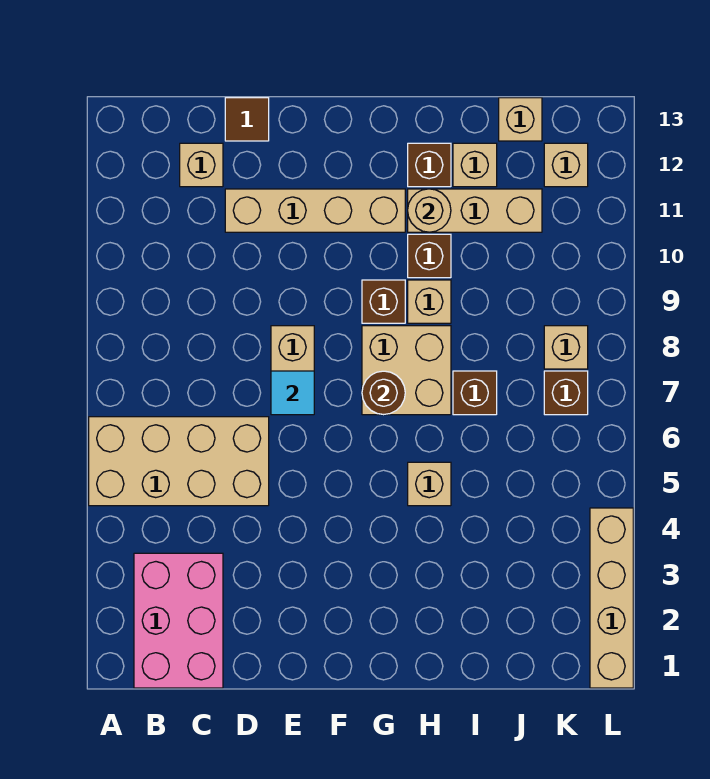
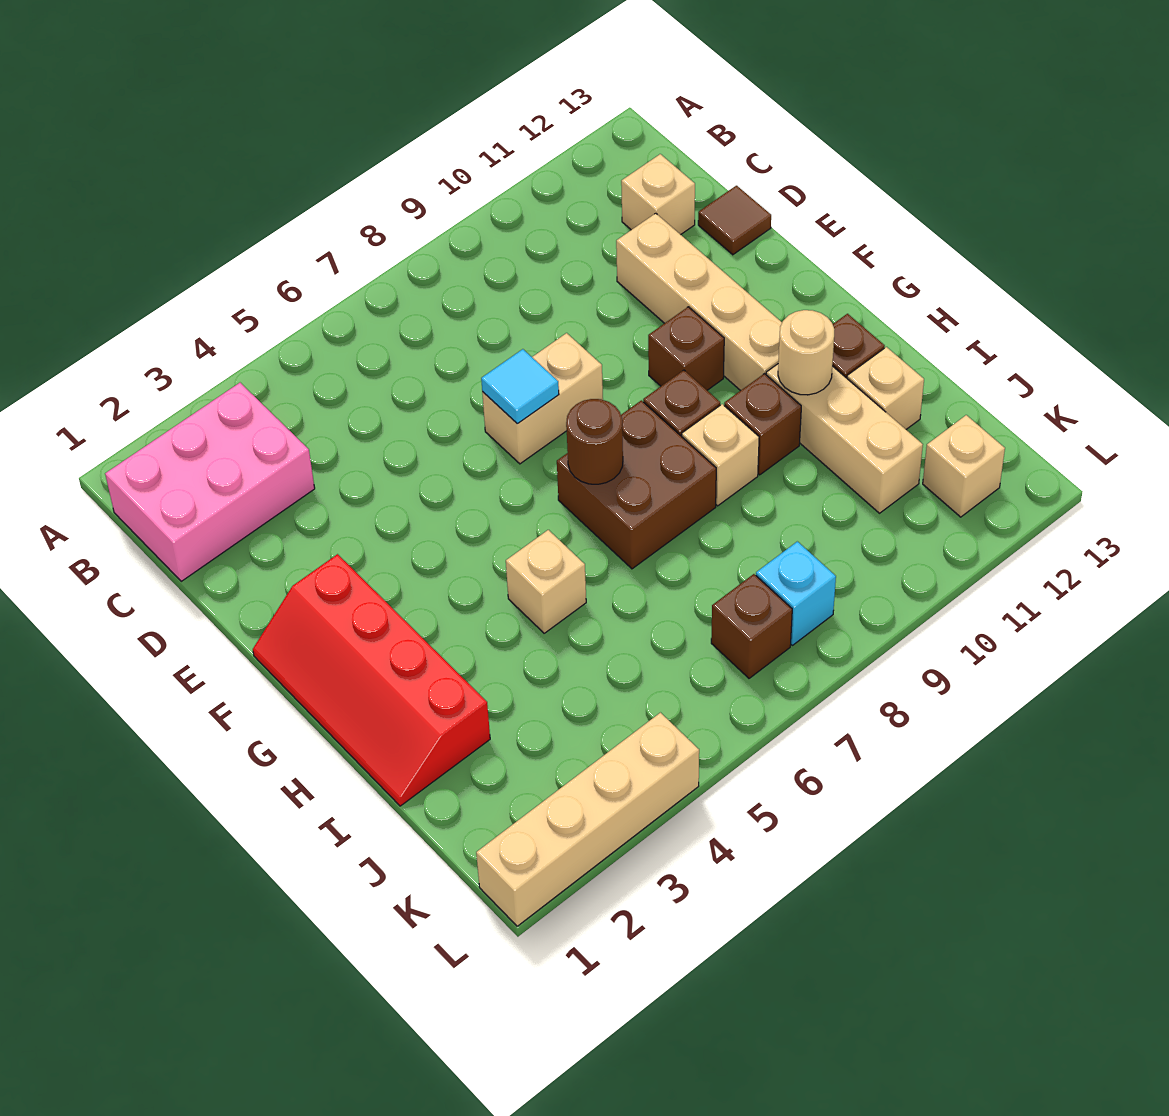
tan 2x4 brick [89,417,269,506] -> none
none -> red 2x4 slope [253,554,490,806]
tan 2x2 brick [362,326,451,415] -> brown 2x2 brick [557,400,716,569]
brown 1x1 brick [453,371,497,415] -> brown 1x1 brick moved to [648,307,724,390]
tan 1x1 brick [499,98,542,141] -> none
tan 1x1 brick [544,326,588,369] -> cyan 1x1 brick [756,541,836,645]

